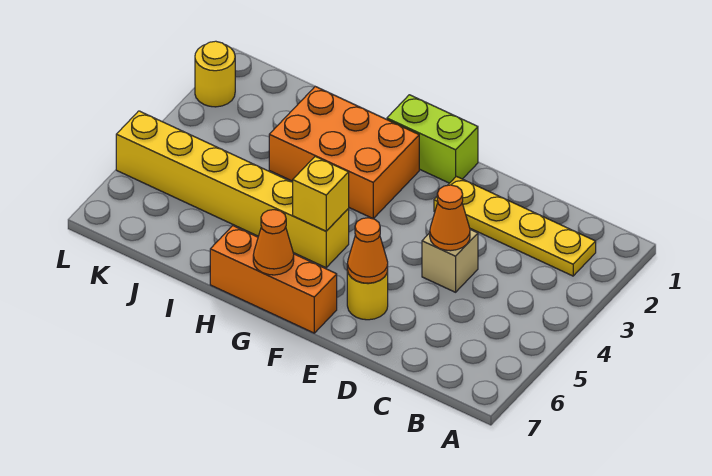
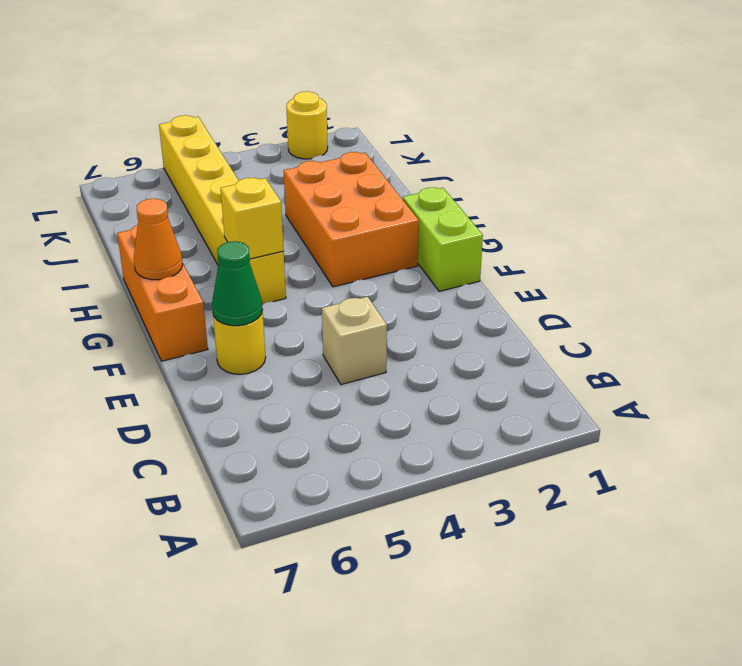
yellow 1x4 plate [434,176,596,276] -> none
orange 1x1 cone [430,185,470,251] -> none
orange 1x1 cone [347,218,388,283] -> green 1x1 cone [212,241,263,326]

